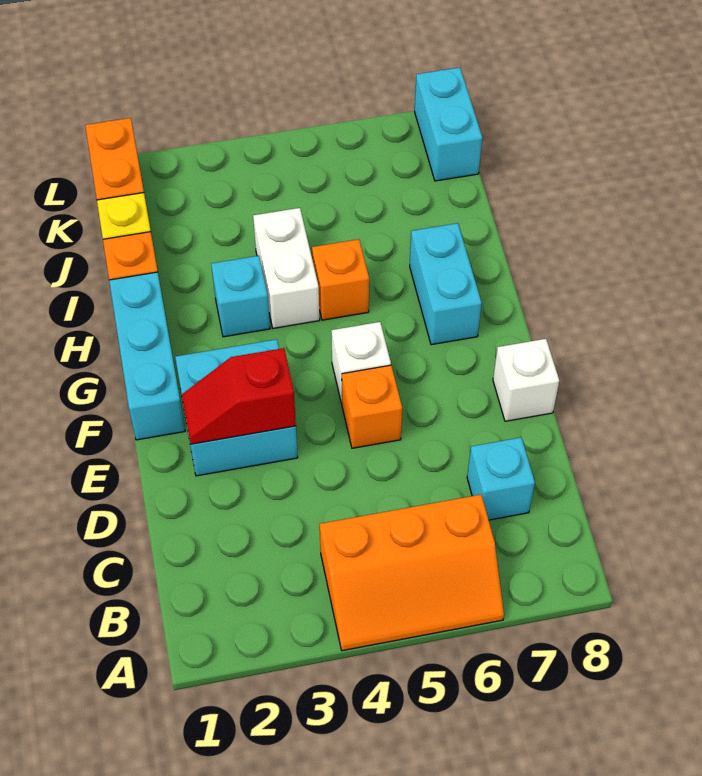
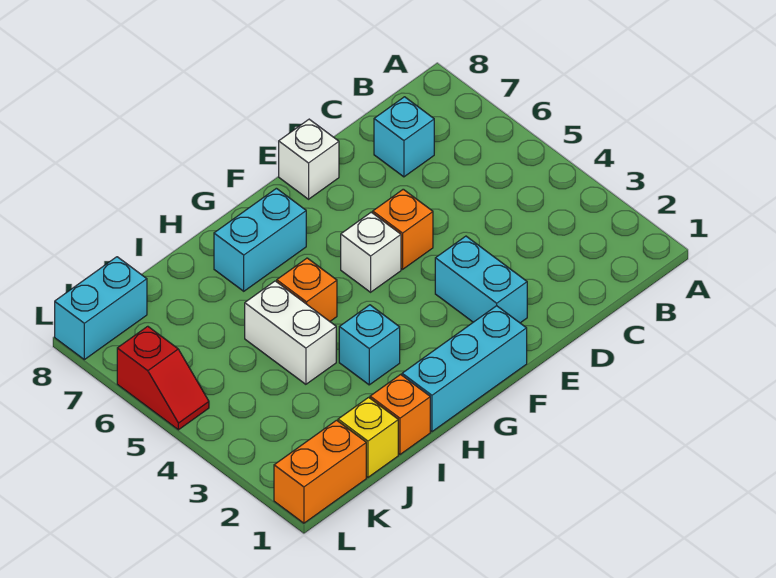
orange 2x3 slope [320,495,504,651] -> none
cyan 2x2 brick [175,339,298,476] -> cyan 1x2 brick [435,236,527,323]
red 1x2 slope [182,348,296,444] -> red 1x2 slope moved to [117,326,209,430]
white 1x2 brick [253,208,320,328] -> white 1x2 brick turned to [245,281,336,384]

